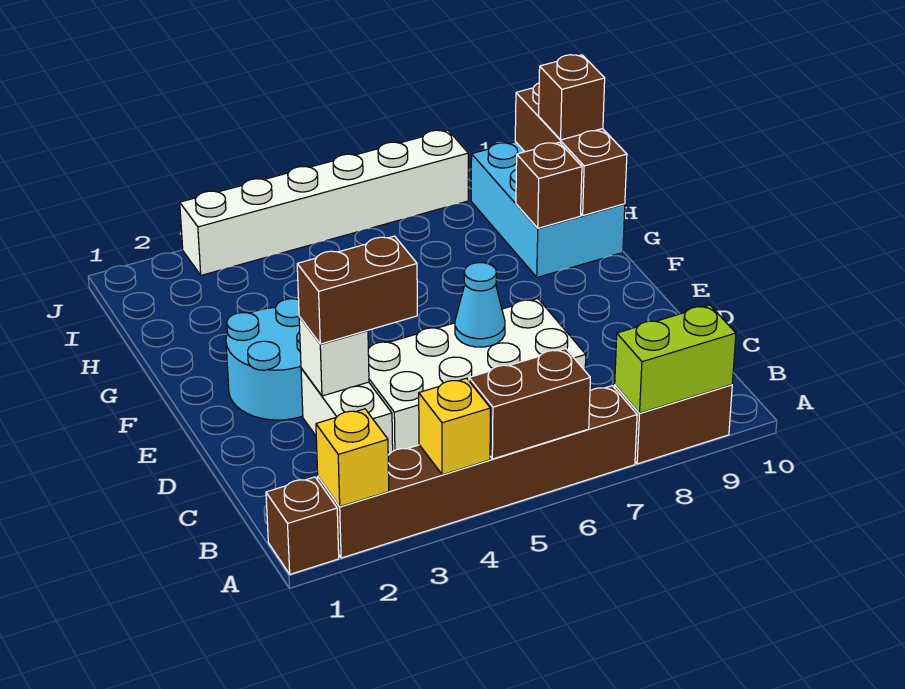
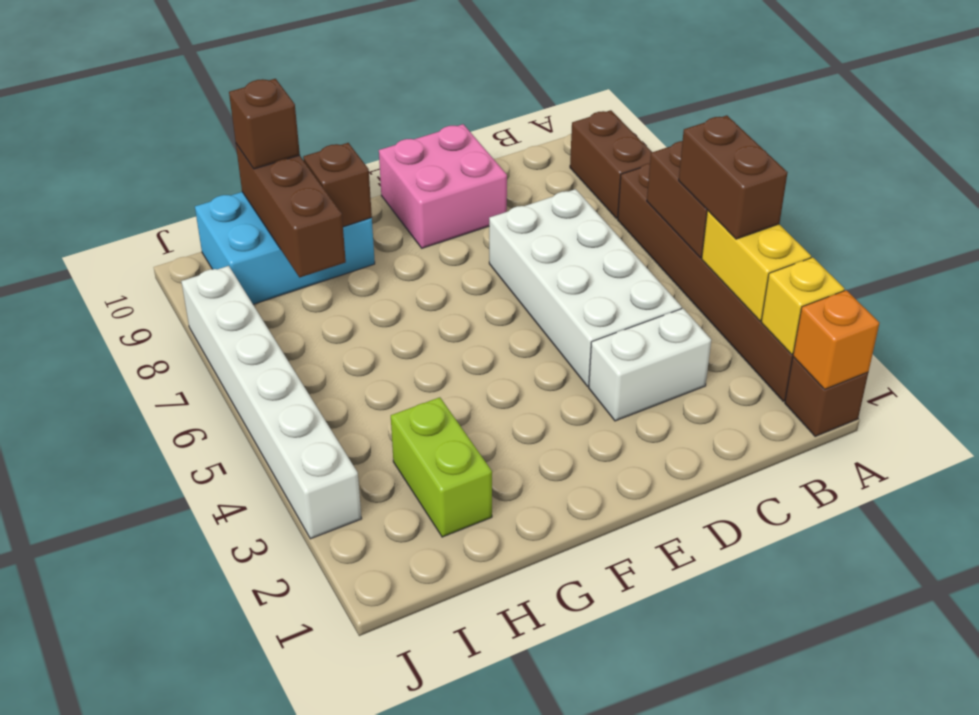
none -> orange 1x1 brick [793,290,879,389]
yellow 1x1 brick [419,378,490,475] -> yellow 1x2 brick [702,211,811,321]
lime 1x2 brick [615,305,736,413] -> lime 1x2 brick moved to [391,397,492,537]
white 1x1 brick [299,316,369,396] -> none
brown 1x2 brick [297,236,417,344] -> brown 1x2 brick moved to [679,115,788,239]
cyan 1x1 cone [455,263,505,347] -> none
none -> pink 2x2 brick [379,124,507,248]
cyan 2x2 round brick [226,299,303,420] -> none
brown 1x3 brick [515,83,627,215] -> brown 1x3 brick turned to [236,144,346,278]

